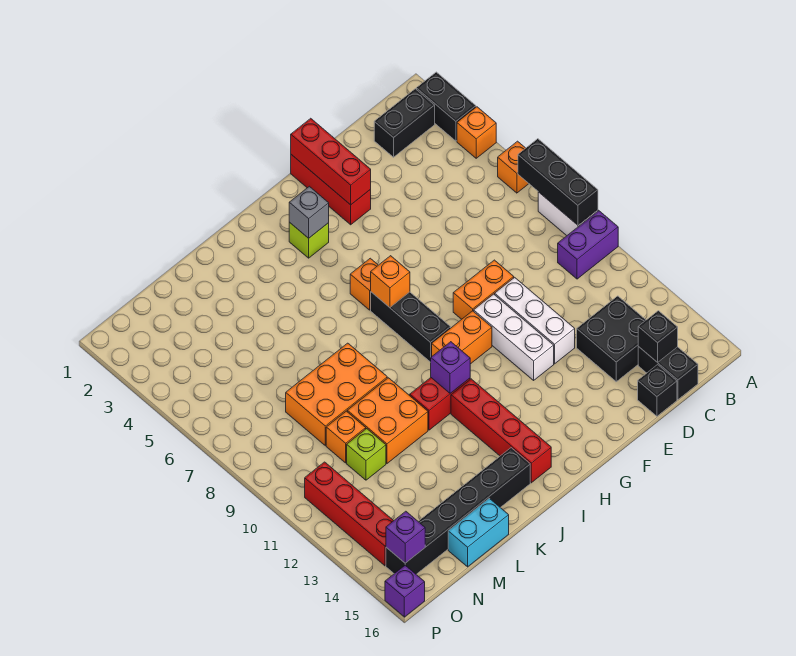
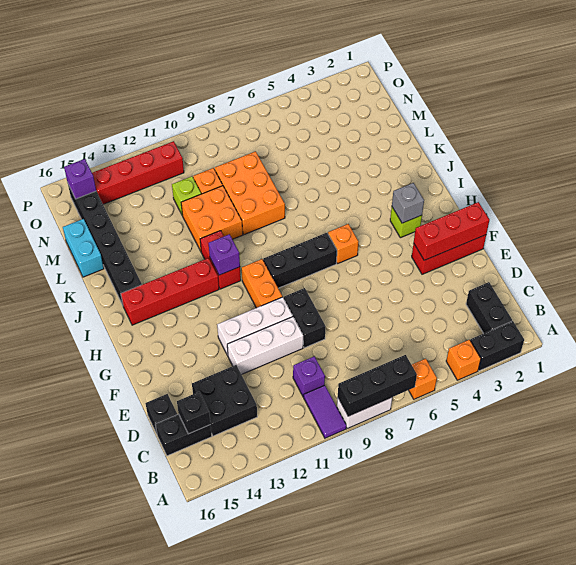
purple 1x2 brick [558,211,618,279] -> purple 1x2 tile [304,385,346,438]
orange 1x2 brick [453,260,514,319] -> black 1x2 brick [284,288,326,348]
orange 1x1 brick [371,256,410,307] -> none
purple 1x1 brick [385,565,425,617] -> purple 1x1 brick moved to [293,356,325,397]

